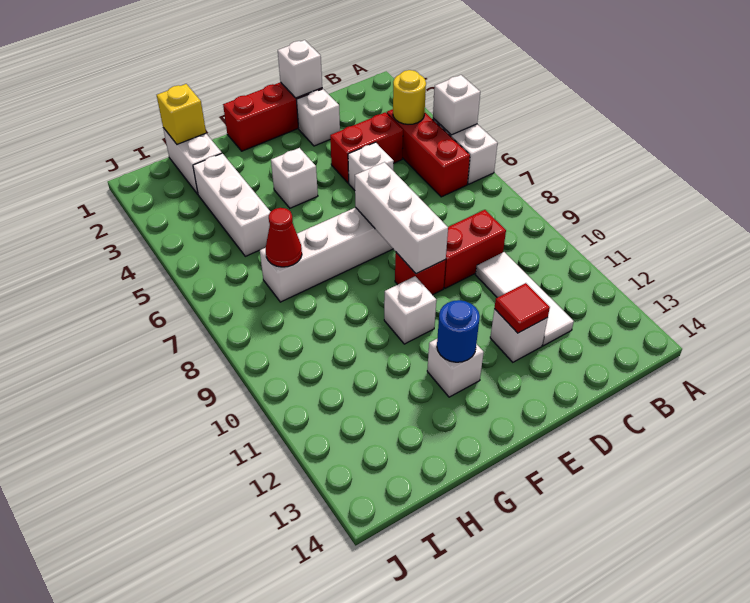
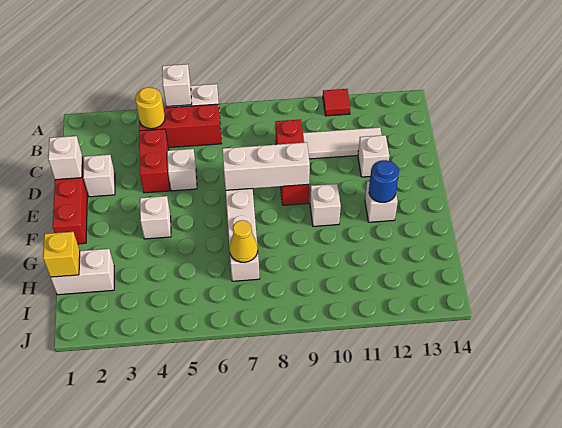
red 1x1 tile [494,283,550,333] -> red 1x1 tile moved to [323,89,350,116]
white 1x3 brick [193,153,270,256] -> none
red 1x1 cone [266,208,302,267] -> yellow 1x1 cone [229,220,258,262]

